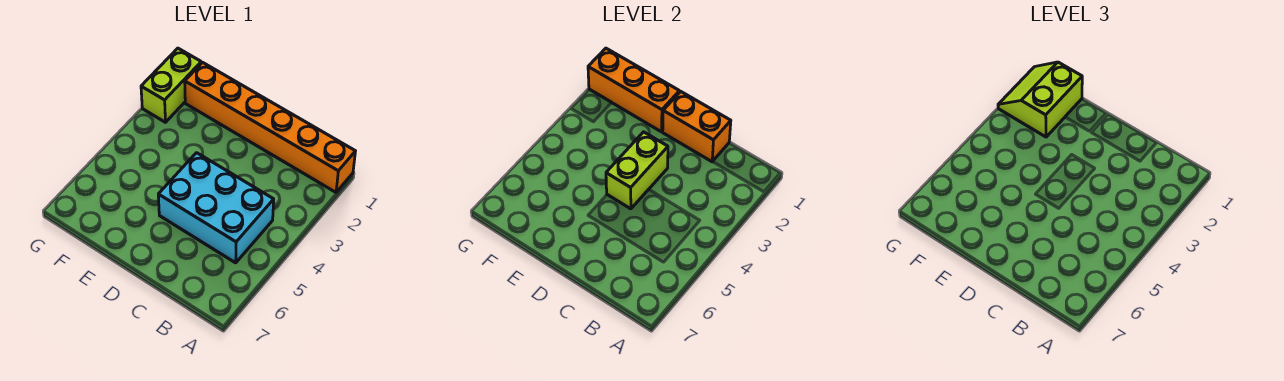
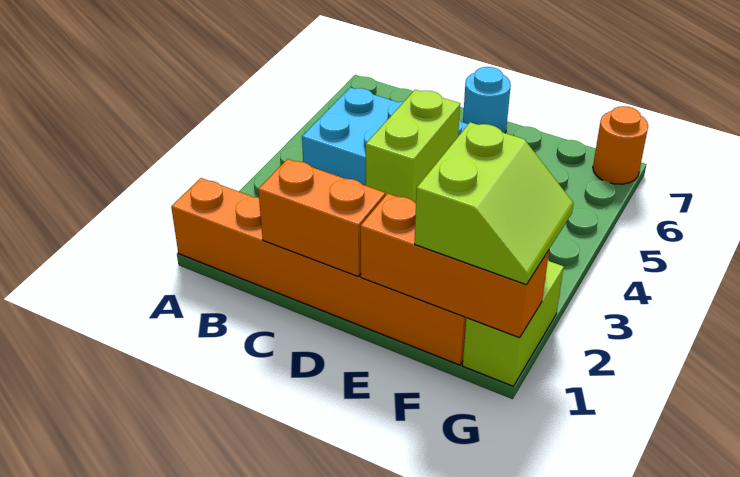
none -> cyan 1x1 round brick [463,67,511,133]
none -> orange 1x1 round brick [593,106,648,184]

